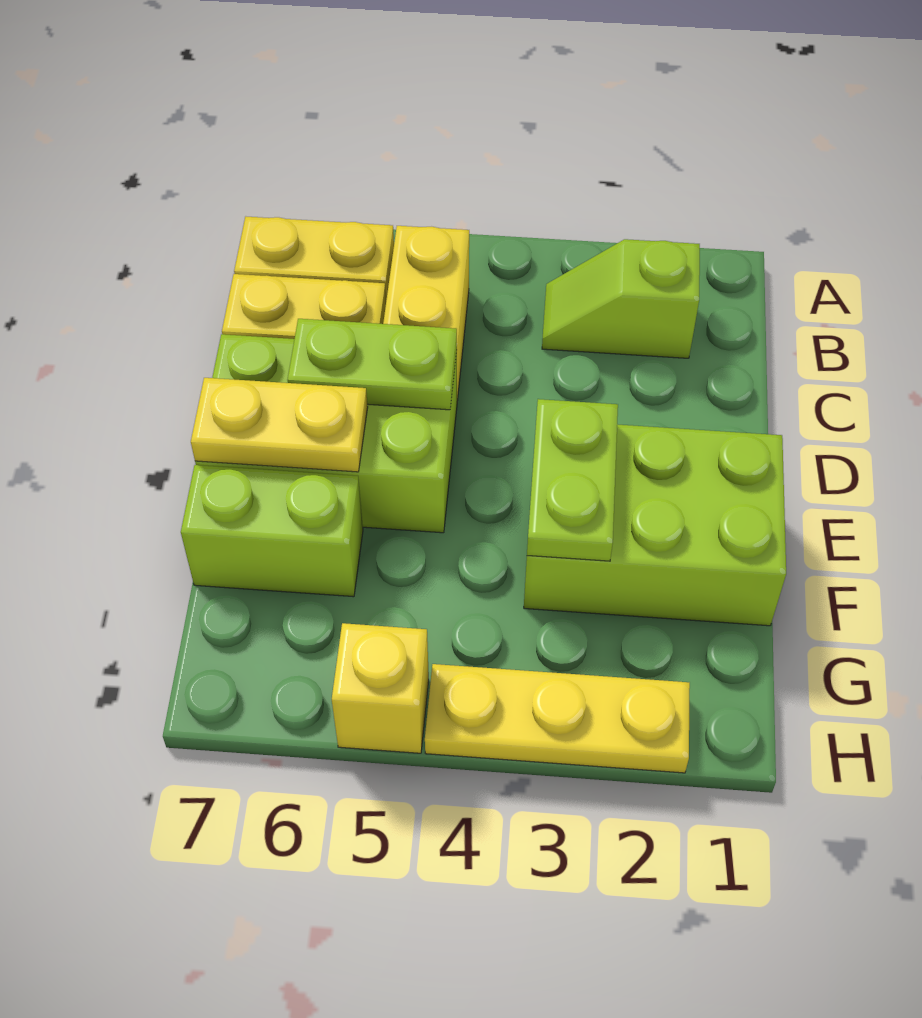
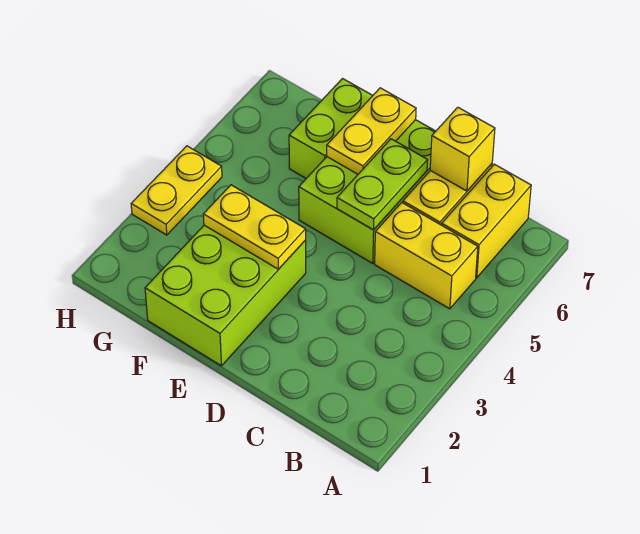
lime 1x2 slope [542,239,700,358] -> none
lime 1x2 plate [527,399,618,561] -> yellow 1x2 plate [203,185,306,269]
yellow 1x3 plate [425,664,690,773] -> yellow 1x2 plate [131,146,222,235]
yellow 1x1 brick [332,623,429,753] -> yellow 1x1 brick moved to [430,107,495,191]

